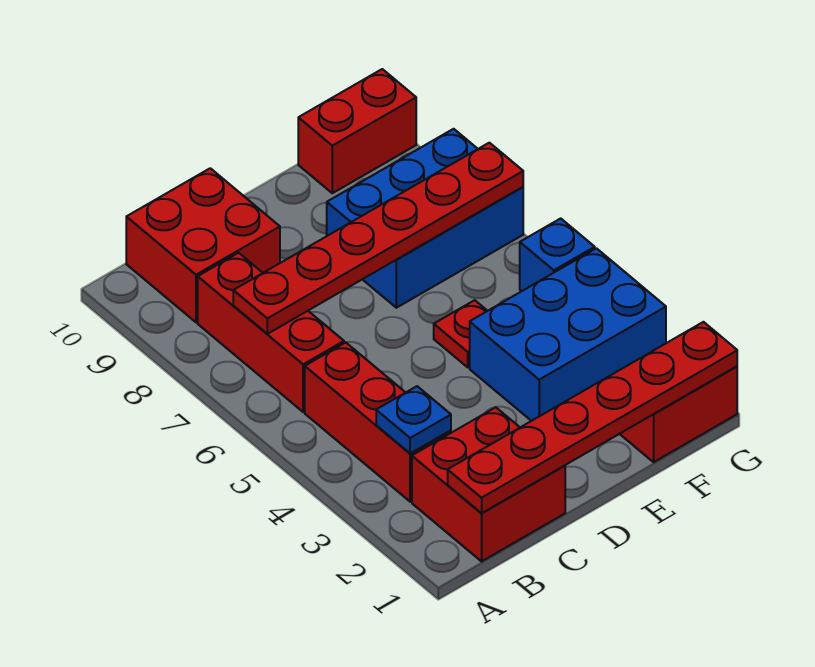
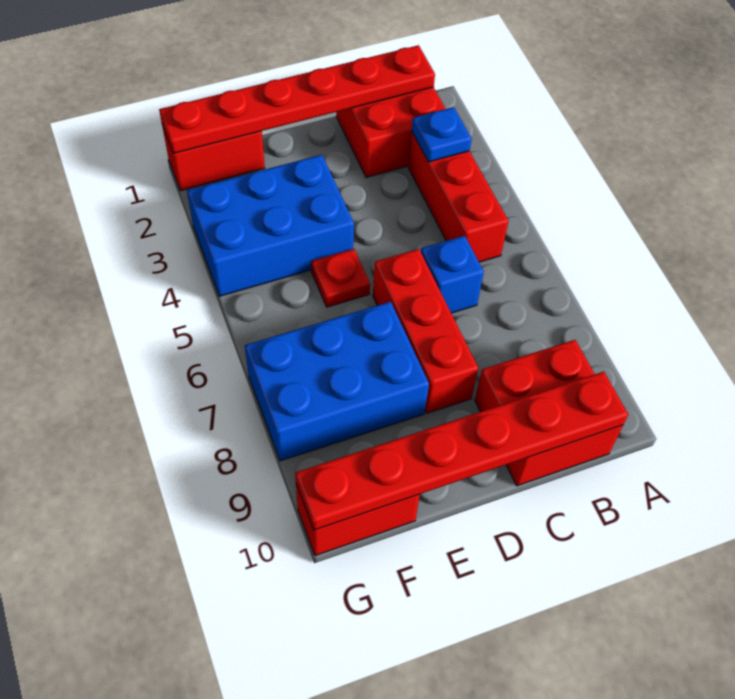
red 1x3 brick [198,253,344,412] -> red 1x3 brick moved to [373,249,478,413]
red 1x6 plate [233,143,523,334] -> red 1x6 plate moved to [295,372,628,530]
blue 1x1 brick [520,218,595,291] -> blue 1x1 brick moved to [421,236,484,313]

